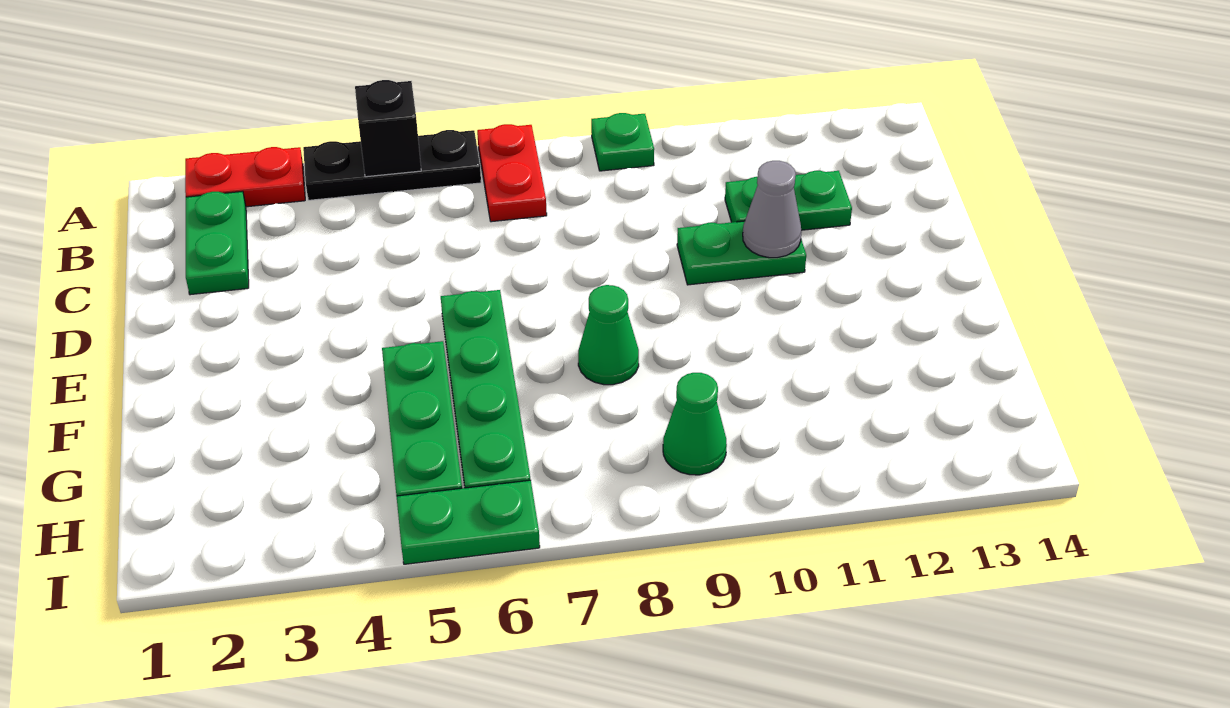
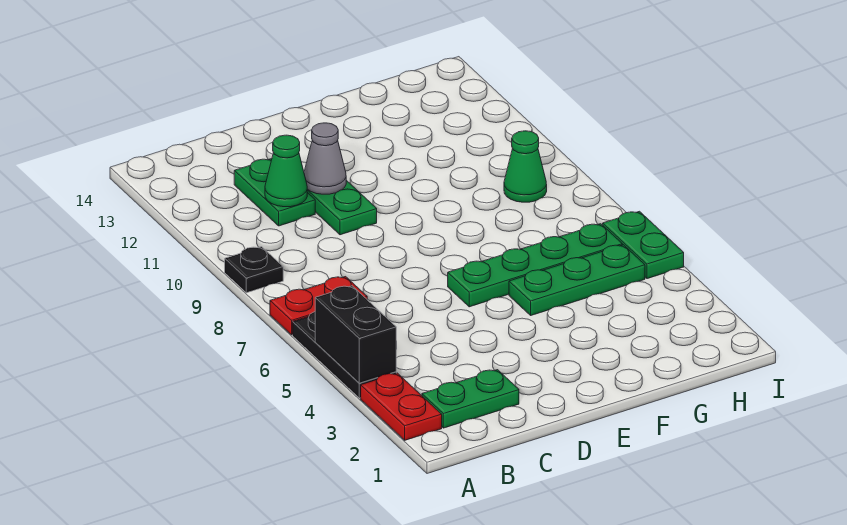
black 1x1 brick [355,80,421,177] -> black 1x2 brick [315,286,396,383]
green 1x1 plate [591,113,654,171] -> black 1x1 plate [225,247,283,293]
green 1x1 cone [578,285,639,385] -> green 1x1 cone moved to [265,135,307,207]

